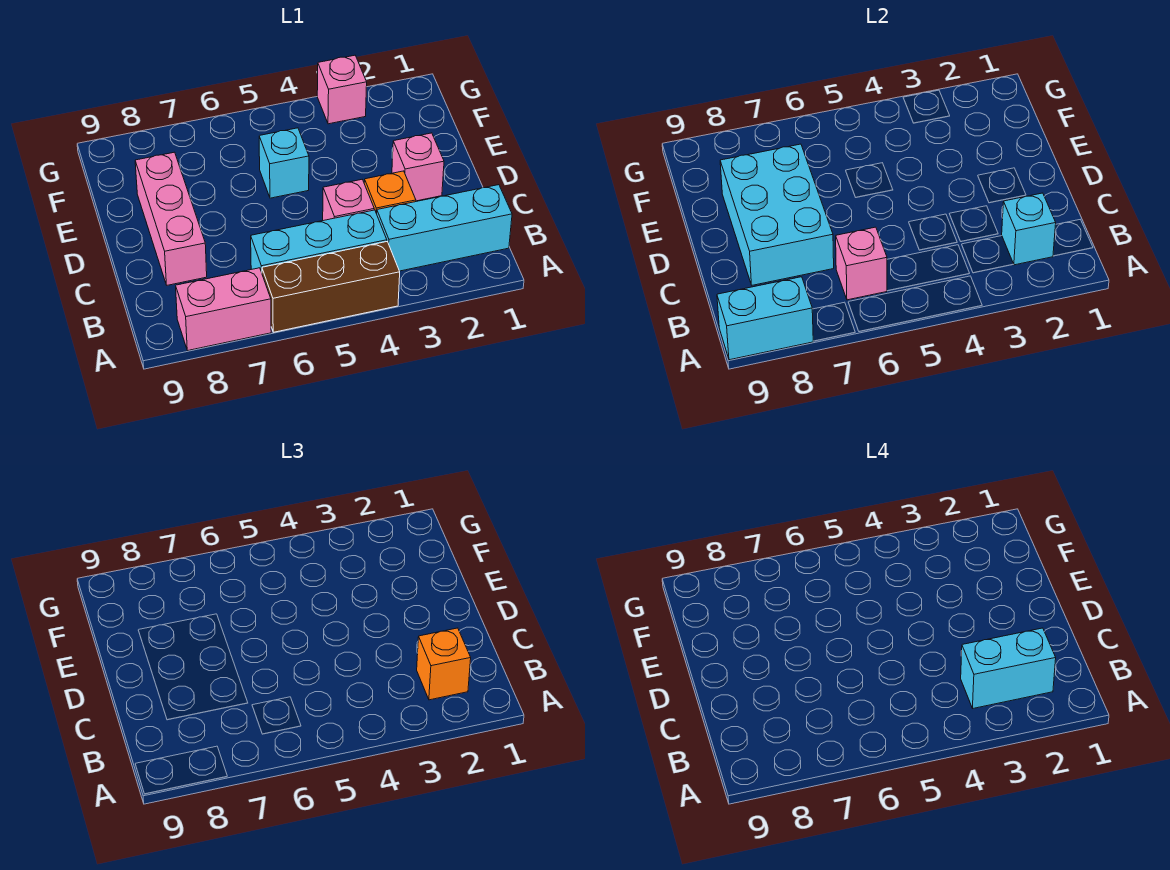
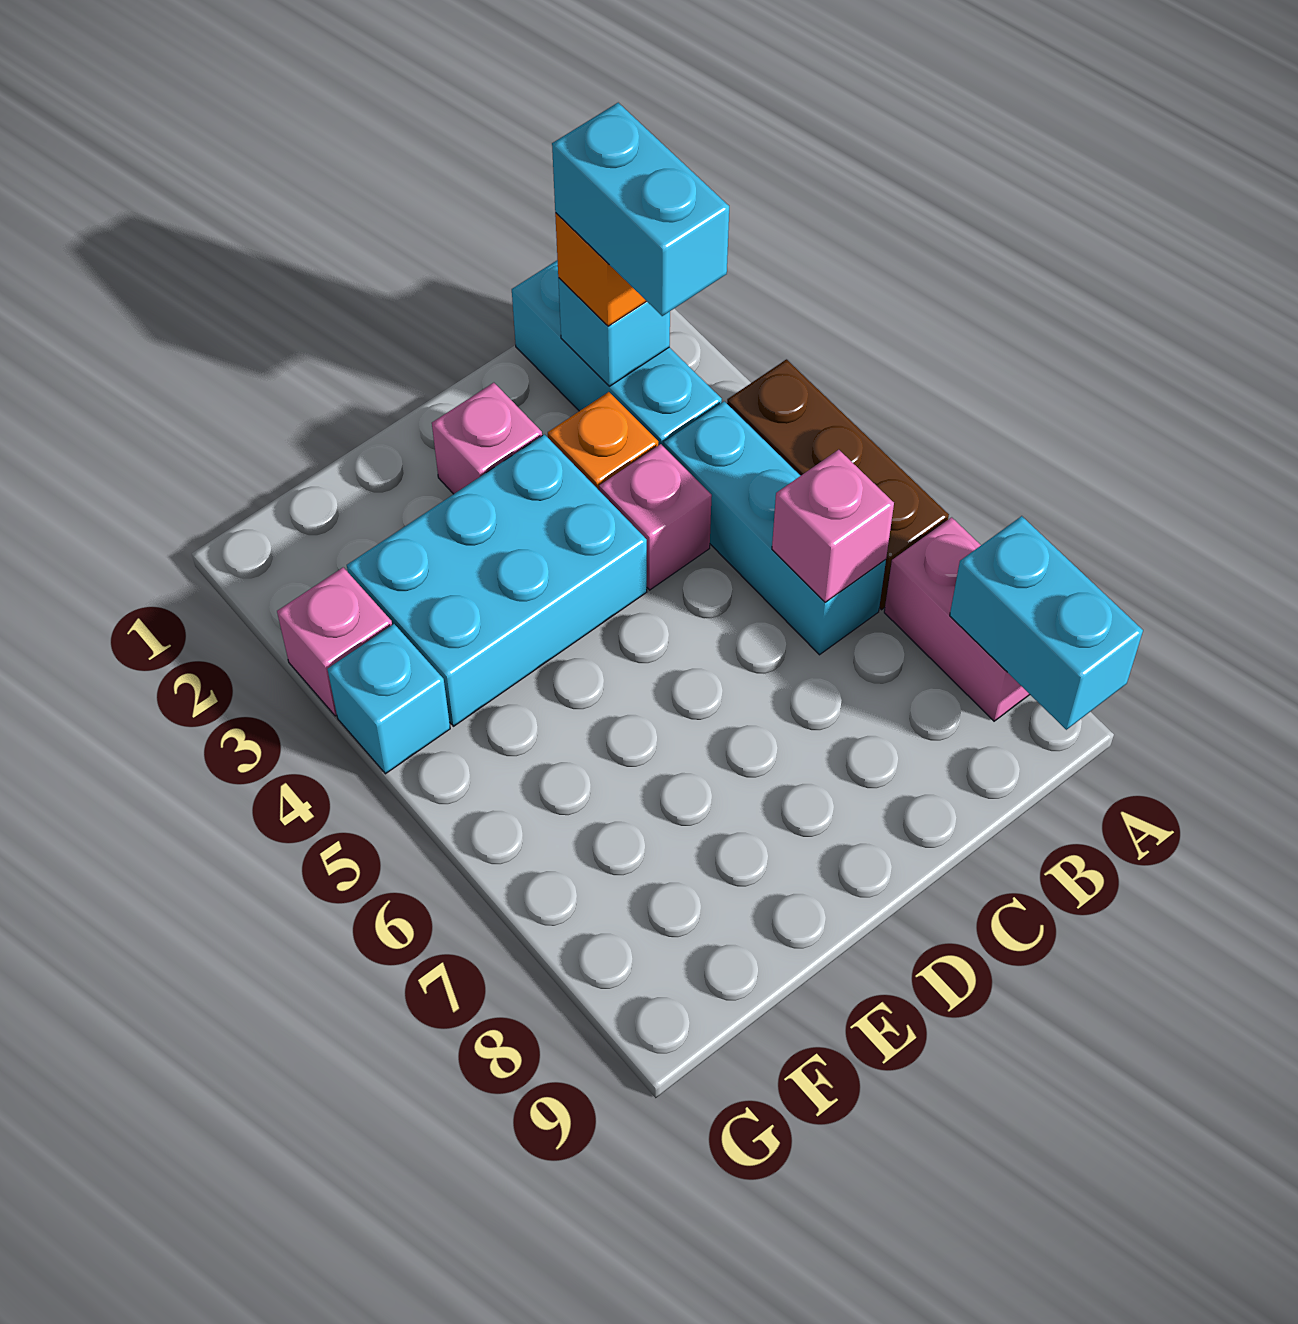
cyan 2x3 brick [720,144,834,285] -> cyan 2x3 brick moved to [347,434,647,726]
pink 1x3 brick [135,152,207,285] -> none
cyan 1x1 brick [259,128,309,198] -> cyan 1x1 brick moved to [327,624,450,774]

